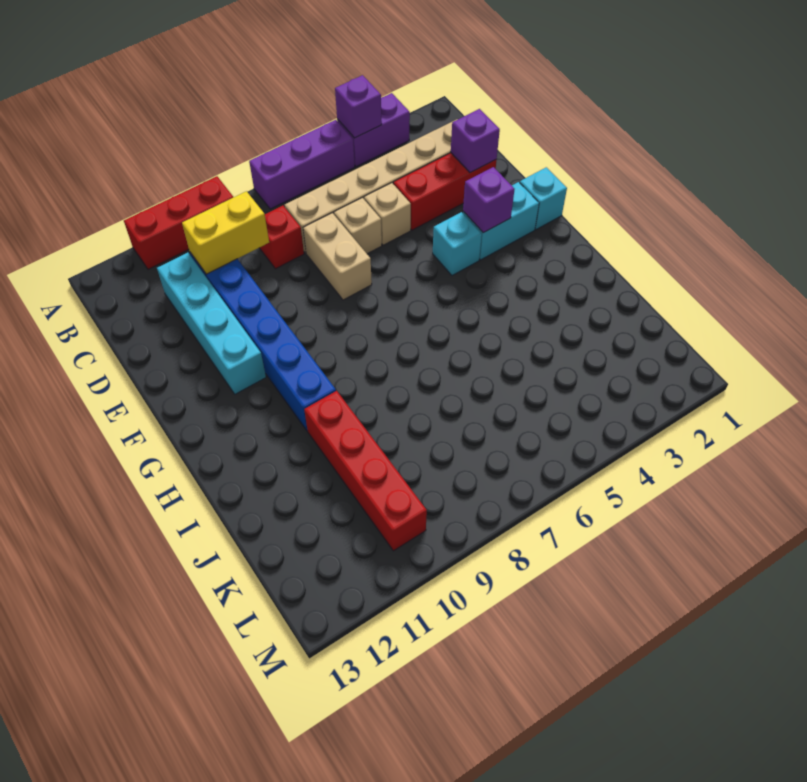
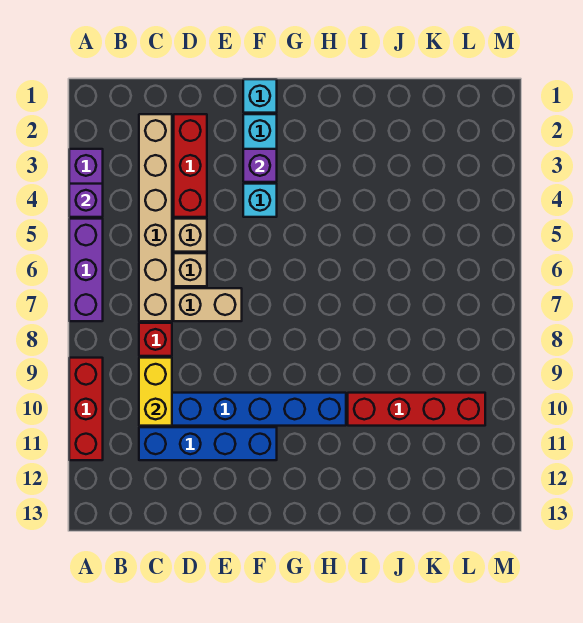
cyan 1x4 brick [157,253,266,394] -> blue 1x4 brick [139,427,277,460]
purple 1x1 brick [451,109,500,173] -> none

